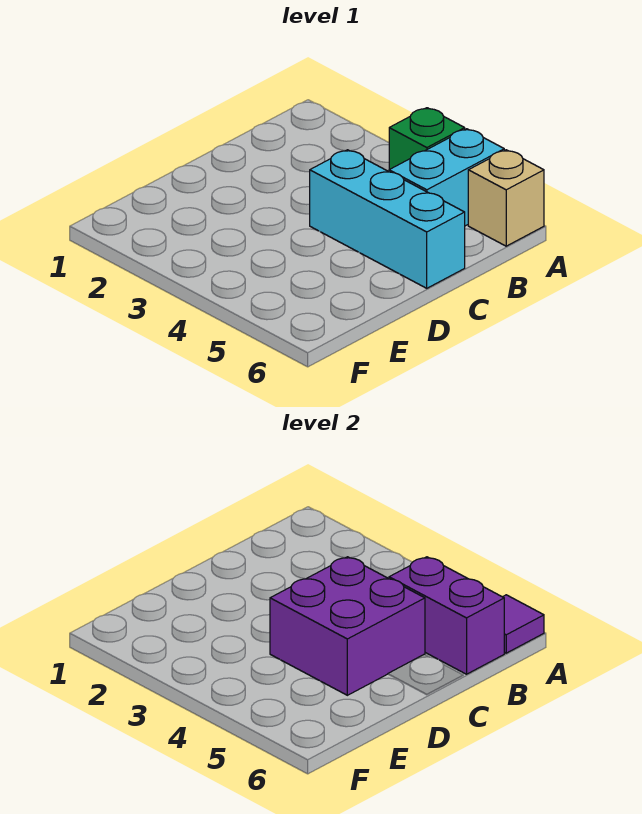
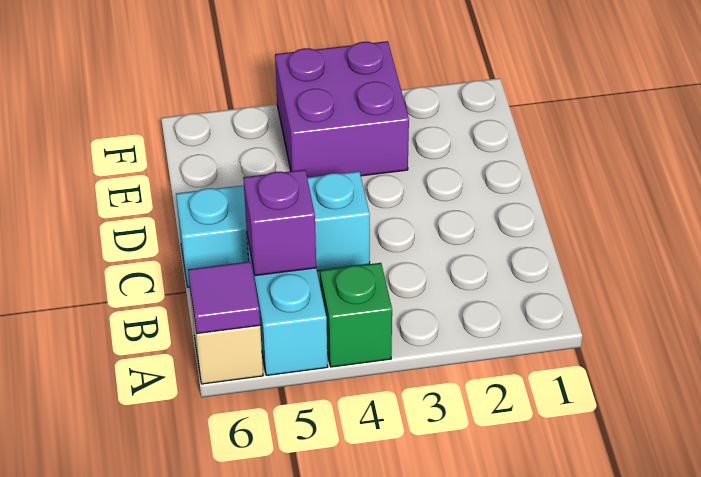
purple 1x2 brick [389,557,504,674] -> purple 1x1 brick [243,170,316,276]
purple 2x2 brick [270,557,425,695] -> purple 2x2 brick moved to [275,41,409,178]

